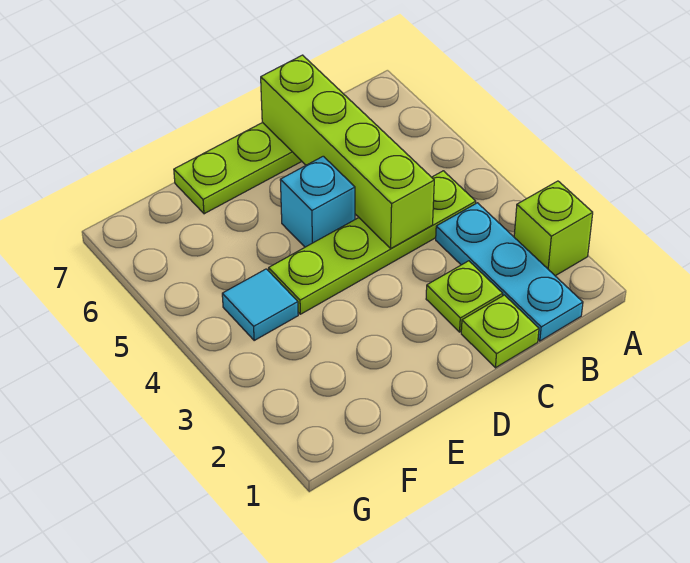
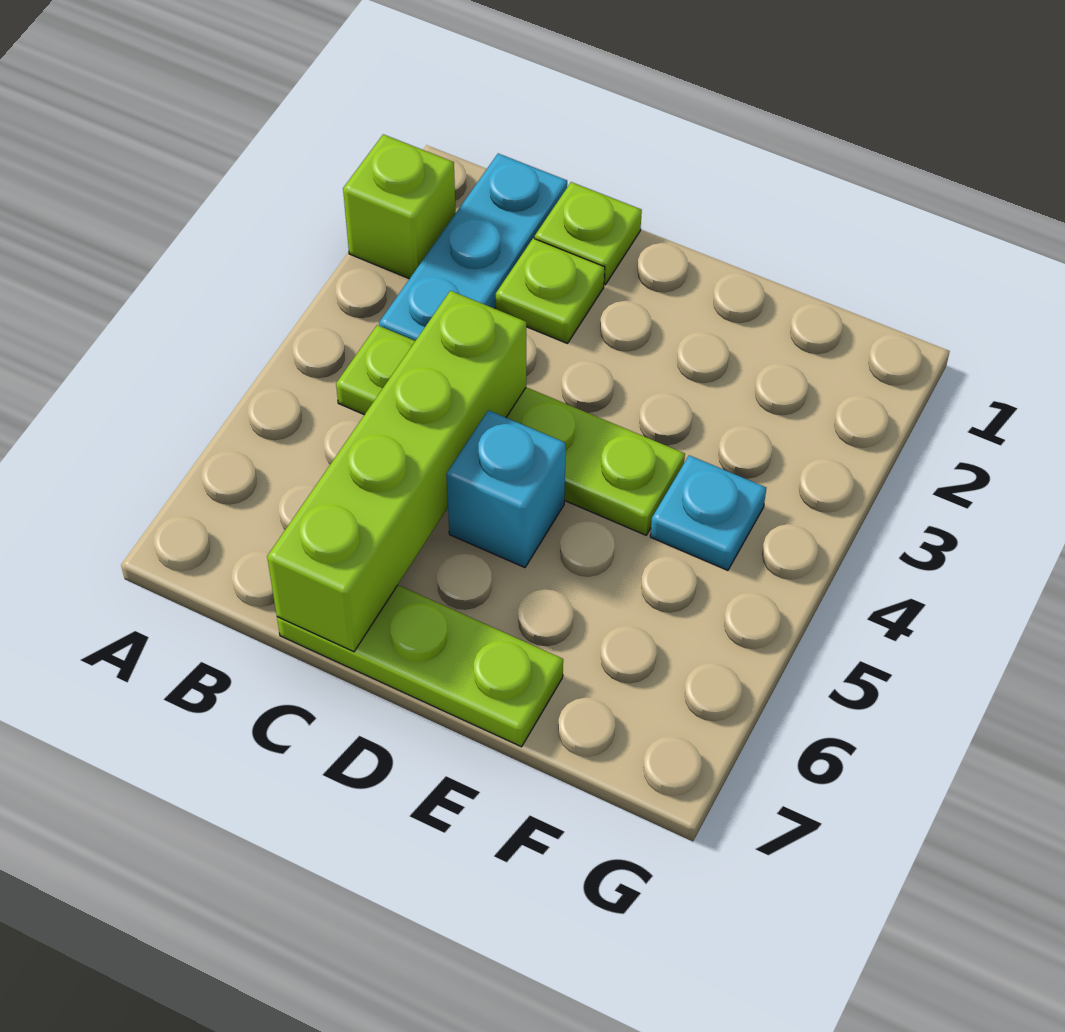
cyan 1x1 tile [222,269,298,340] -> cyan 1x1 plate [650,455,766,570]

